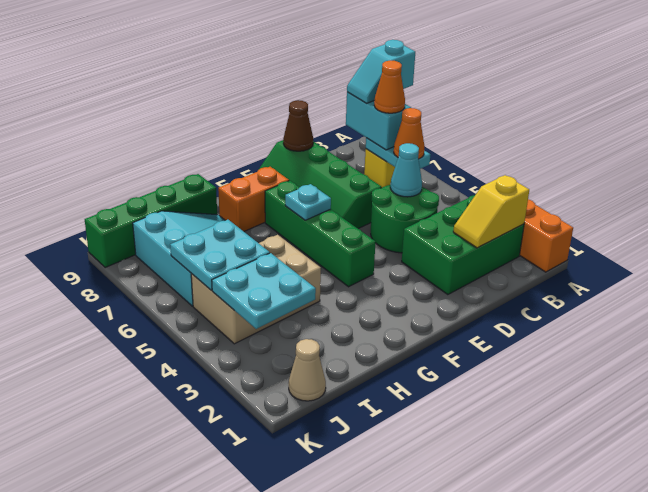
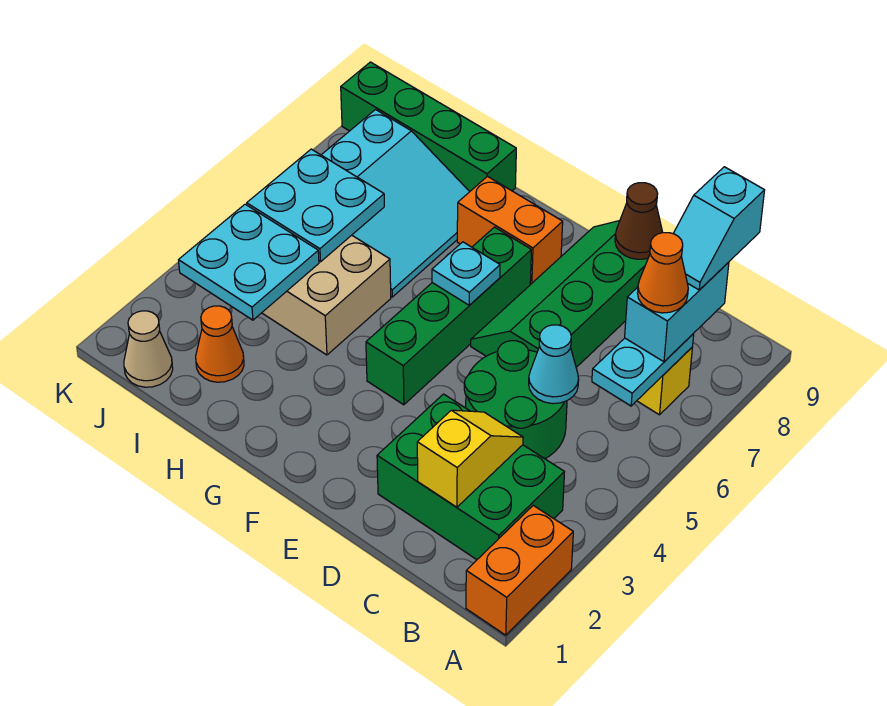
cyan 1x2 slope [347,40,415,103] -> cyan 1x2 slope turned to [673,167,765,290]
yellow 1x2 slope [453,175,529,248] -> yellow 1x2 slope turned to [417,410,523,507]
orange 1x1 cone [394,108,425,159] -> orange 1x1 cone moved to [196,306,244,382]

